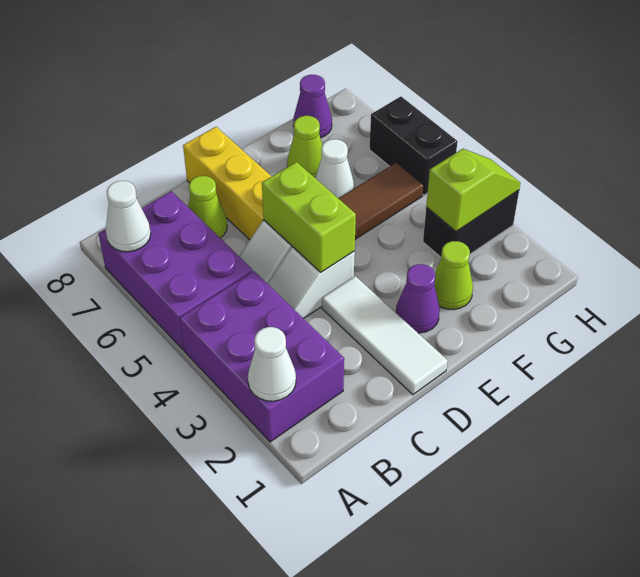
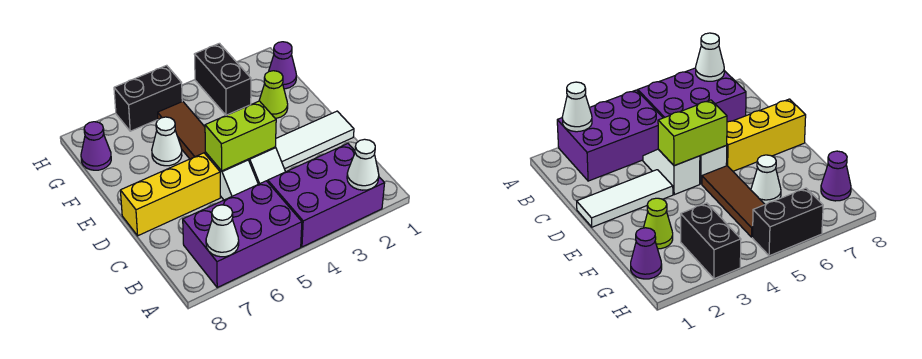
lime 1x1 cone [188,176,227,238] -> none
purple 1x1 cone [396,264,440,333] -> purple 1x1 cone moved to [269,42,296,89]
lime 1x1 cone [287,116,322,178] -> none
lime 1x2 slope [426,149,521,231] -> none

